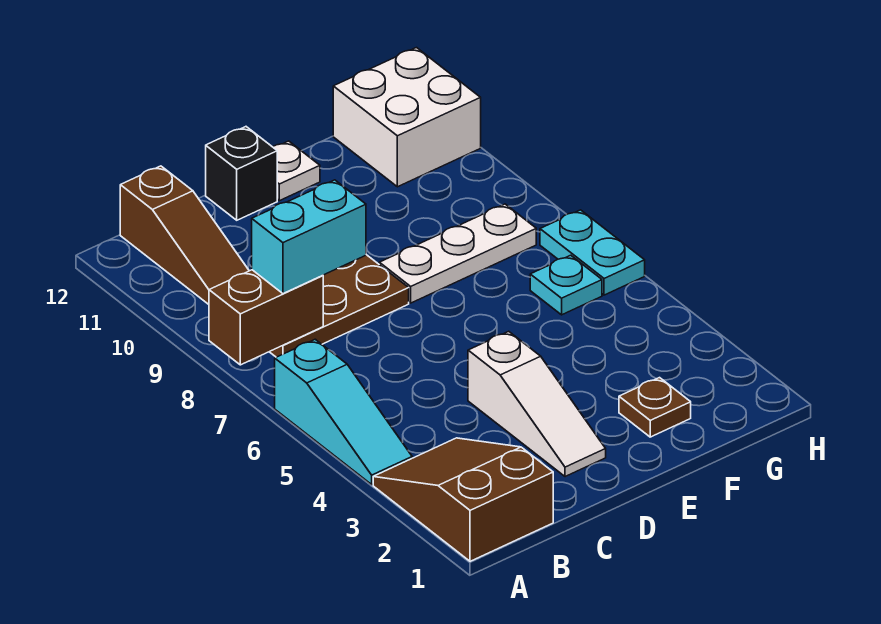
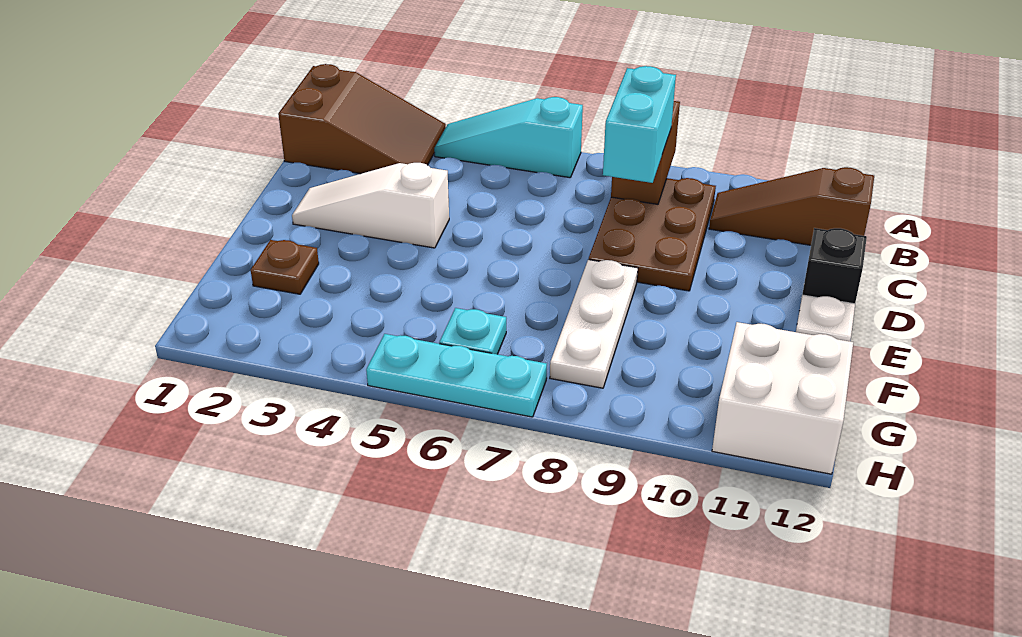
cyan 1x2 plate [540,210,645,295] -> cyan 1x3 plate [366,334,547,417]

